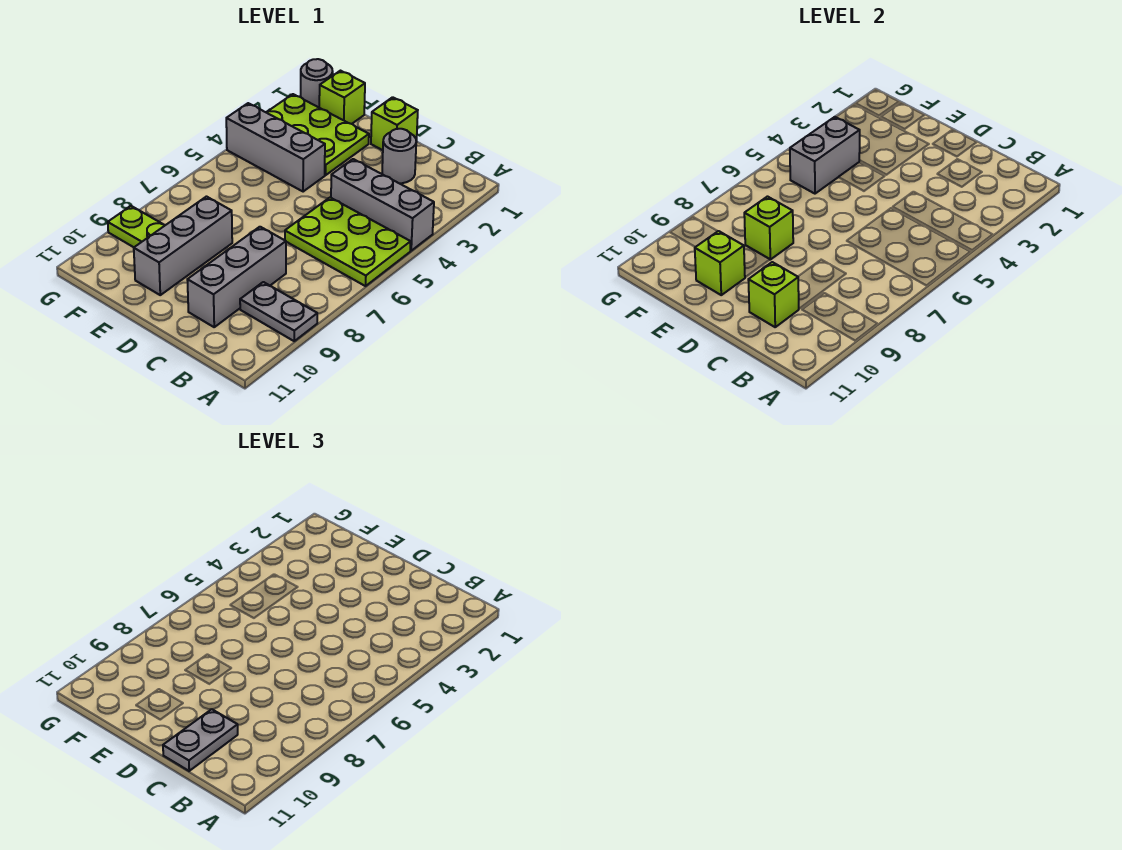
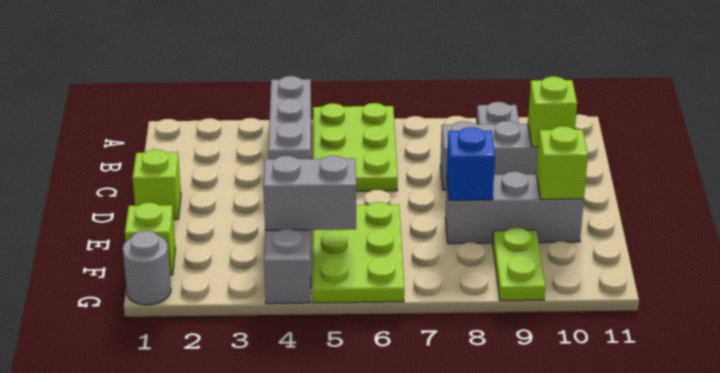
grey 1x1 round brick [382,129,416,183] -> none
grey 1x2 plate [163,709,238,771] -> none
lime 2x3 plate [266,94,369,175] -> lime 2x3 plate moved to [312,202,404,303]
lime 1x1 brick [744,197,793,260] -> blue 1x1 brick [447,127,495,200]

